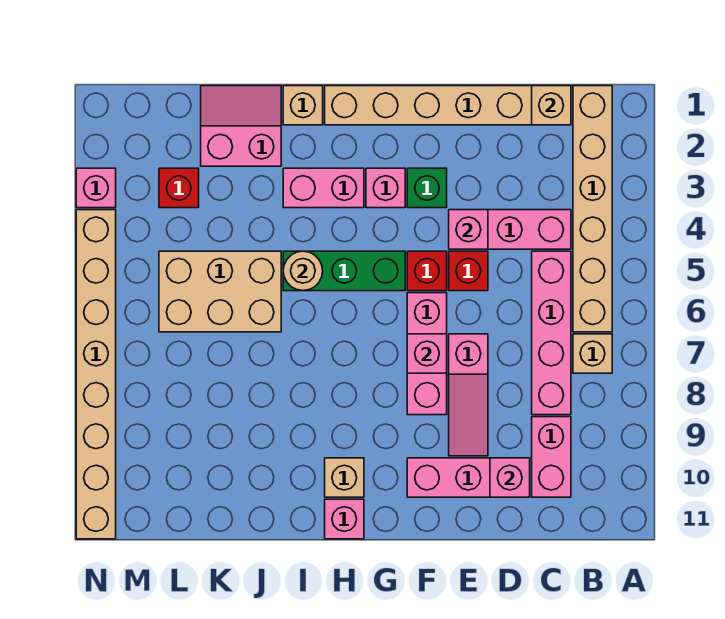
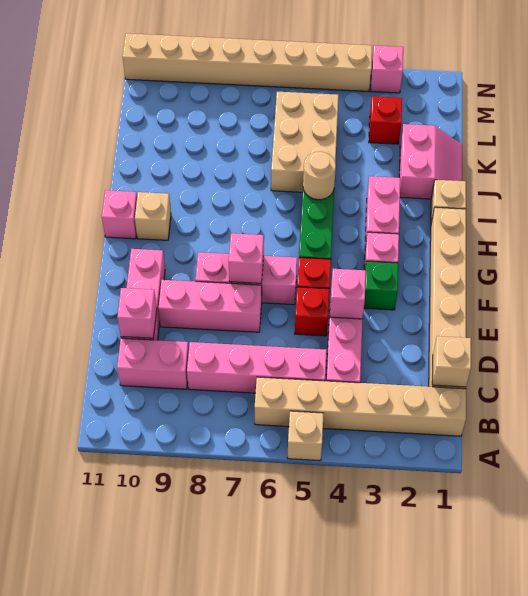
tan 1x1 brick [573,334,612,373] -> tan 1x1 brick moved to [288,411,324,461]
pink 1x3 slope [449,334,488,456] -> pink 1x3 brick [159,280,262,332]

